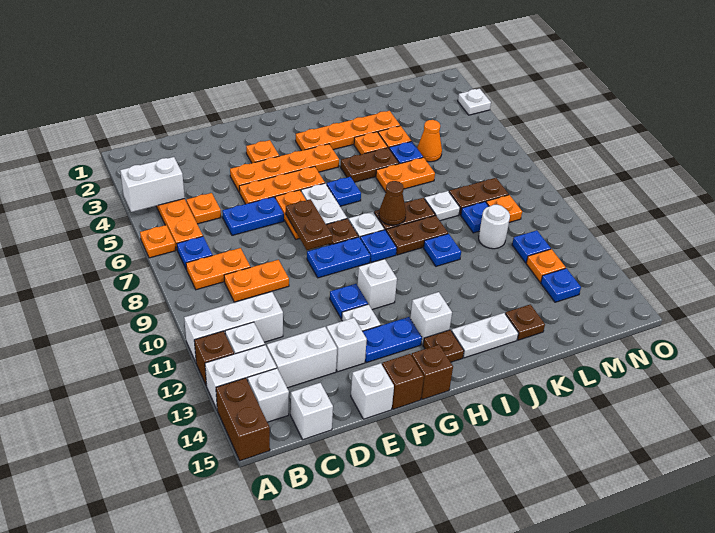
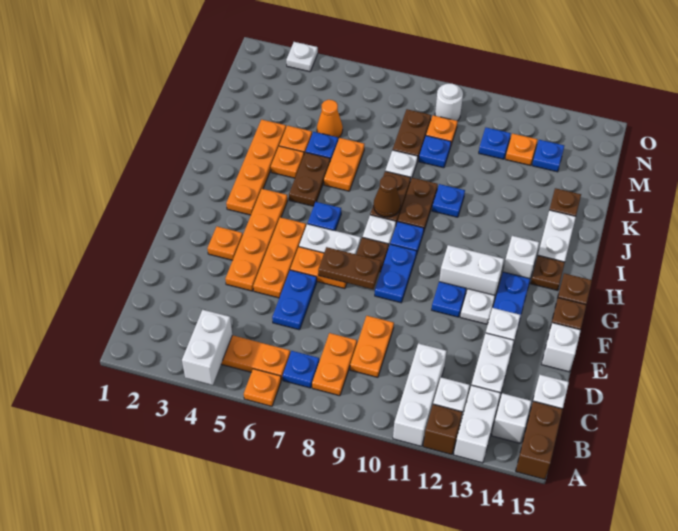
brown 1x2 brick [216,378,270,461] -> brown 1x2 brick turned to [516,401,563,479]
orange 1x1 plate [186,193,221,224] -> none
white 1x1 brick [357,259,397,310] -> white 1x2 brick [439,245,504,295]
white 1x1 round brick [479,205,510,249] -> white 1x1 round brick moved to [435,84,463,121]

